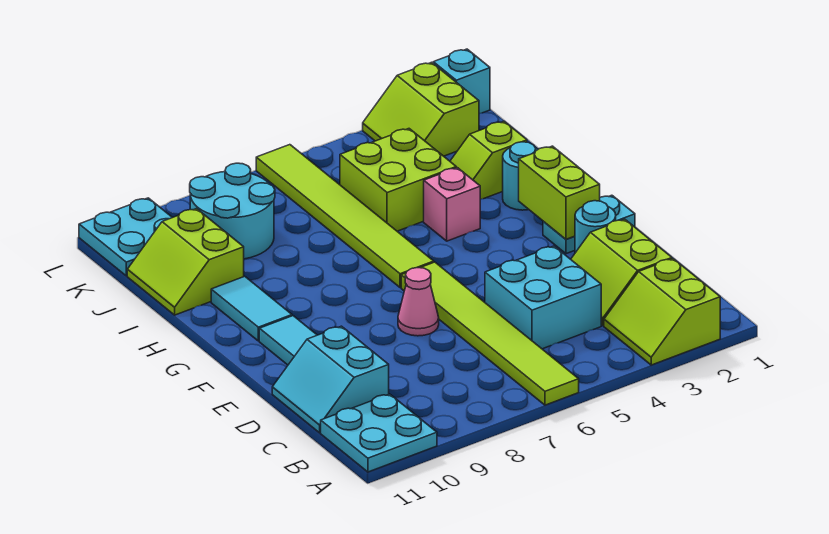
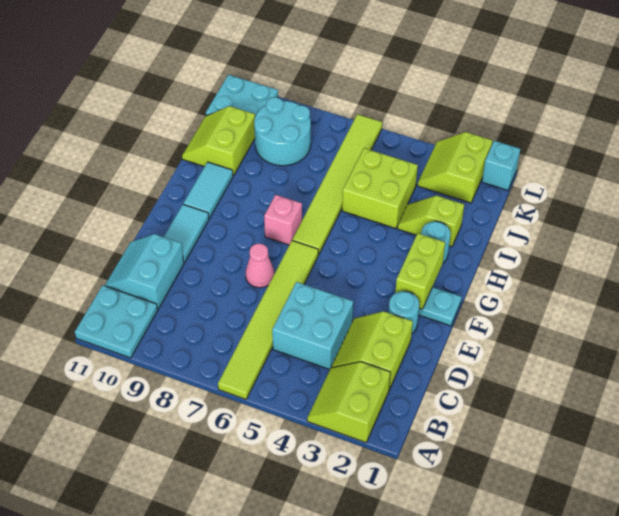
pink 1x1 brick [424,168,480,241] -> pink 1x1 brick moved to [264,195,302,245]

